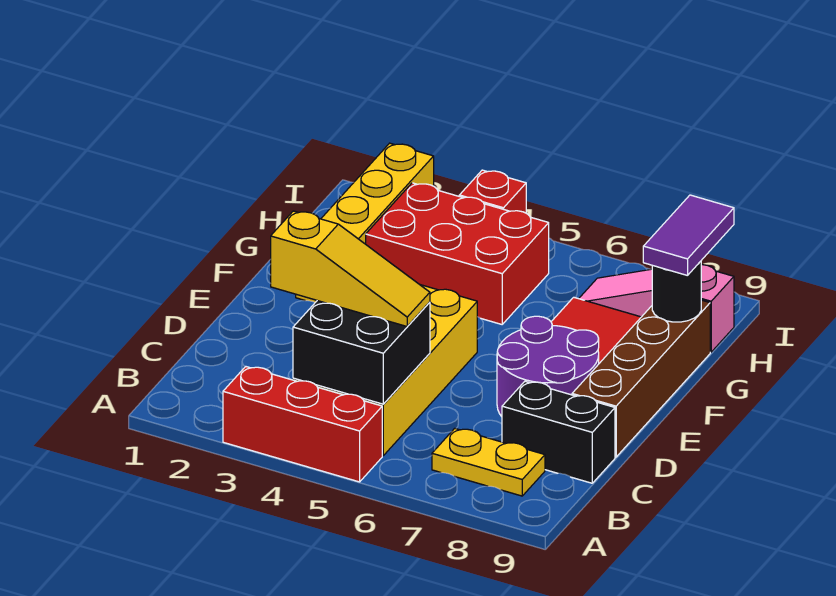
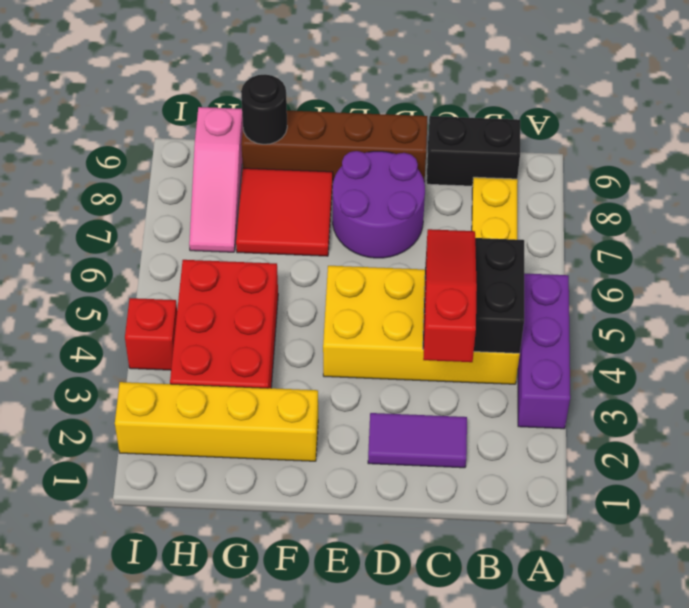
red 1x3 brick [223,367,382,482] -> purple 1x3 brick [518,273,570,429]
yellow 1x3 slope [271,211,430,326] -> red 1x3 slope [423,229,477,362]
black 1x2 brick [502,381,615,483] -> black 1x2 brick turned to [427,116,520,186]
purple 1x2 tile [643,195,734,276] -> purple 1x2 tile moved to [368,413,467,468]

